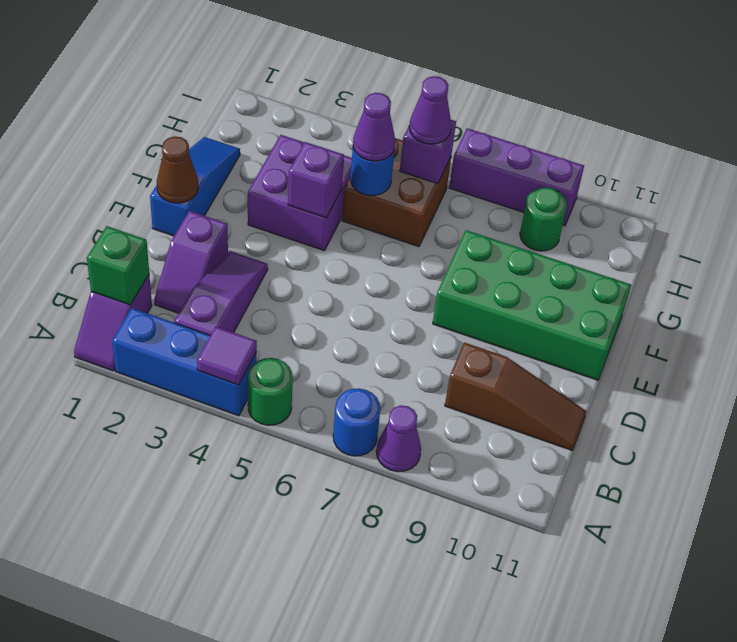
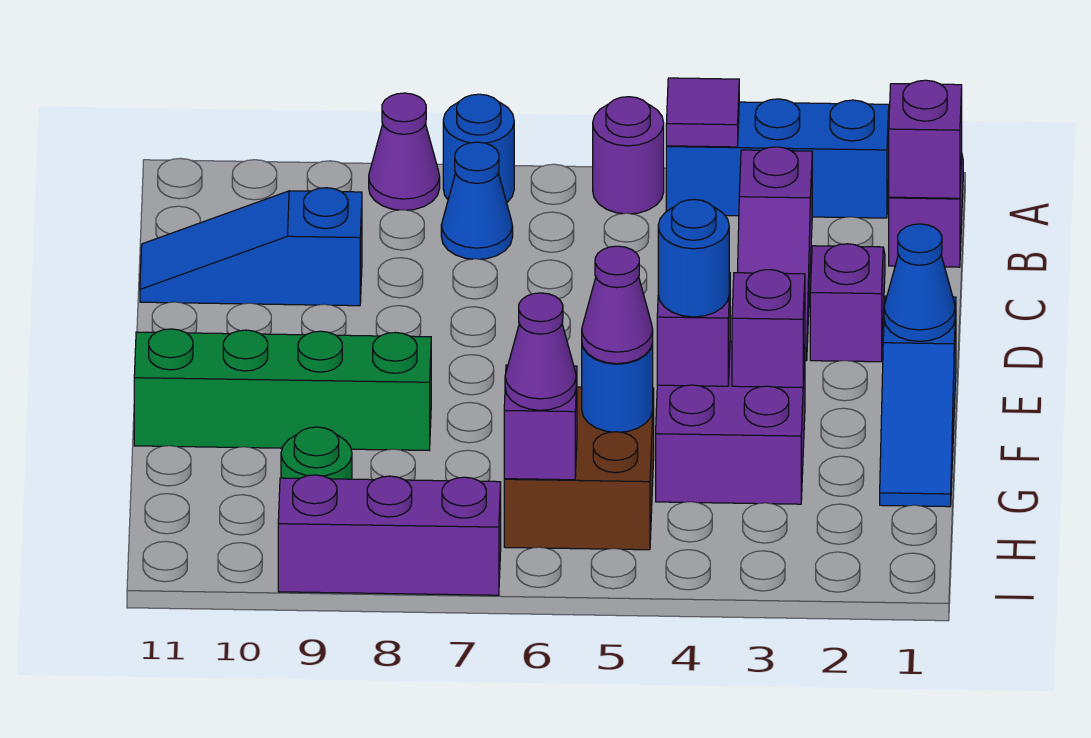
green 1x1 round brick [248,358,293,425] -> purple 1x1 round brick [593,97,664,214]
green 1x1 brick [87,226,149,305] -> purple 1x1 brick [889,80,962,198]
none -> blue 1x1 cone [441,142,513,259]
brown 1x3 slope [445,343,587,451] -> blue 1x3 slope [140,188,362,306]
brown 1x1 cone [157,136,198,203] -> blue 1x1 cone [884,224,955,341]
green 2x4 brick [433,230,631,380] -> green 1x4 brick [134,329,431,450]
none -> purple 1x1 brick [732,270,805,388]
none -> blue 1x1 round brick [658,199,729,317]

